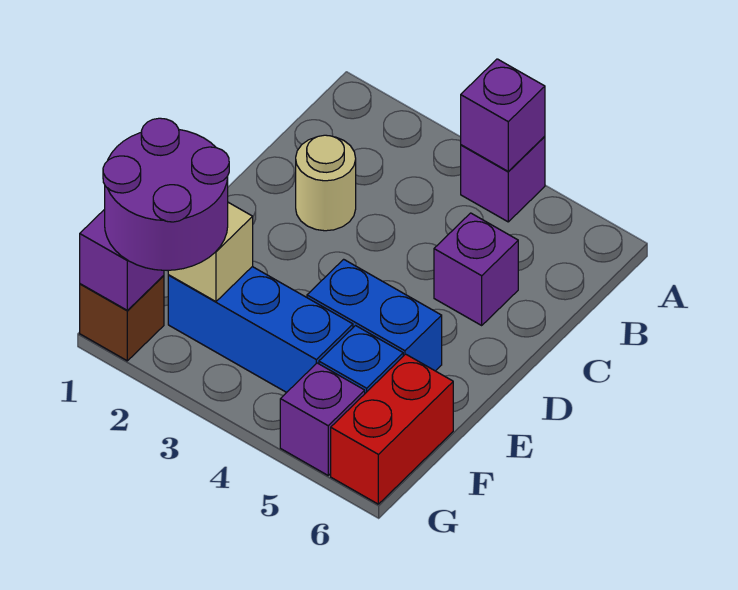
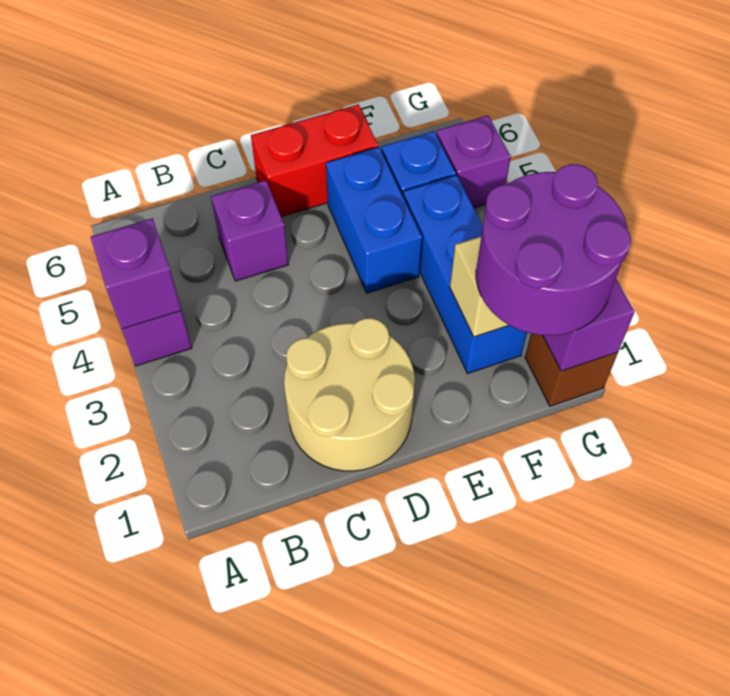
tan 1x1 round brick [296,135,356,231] -> tan 2x2 round brick [284,318,415,471]
red 1x2 brick [331,354,453,504] -> red 1x2 brick moved to [251,104,378,217]

